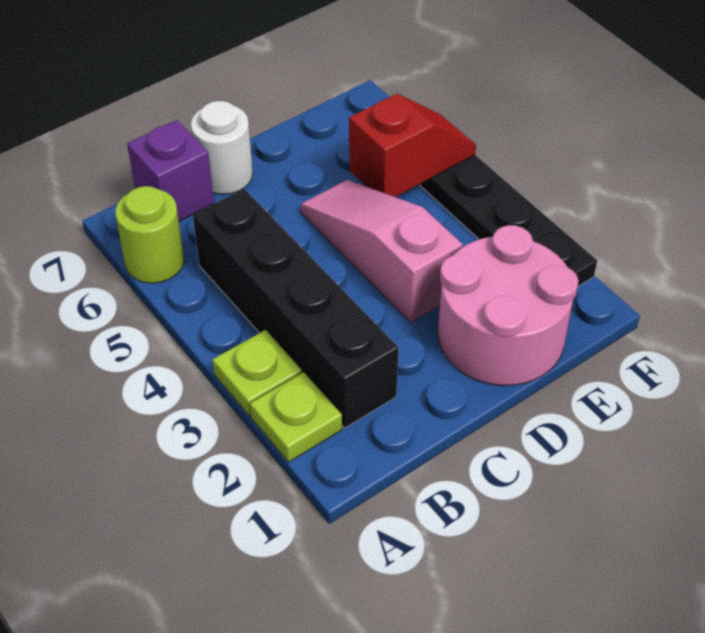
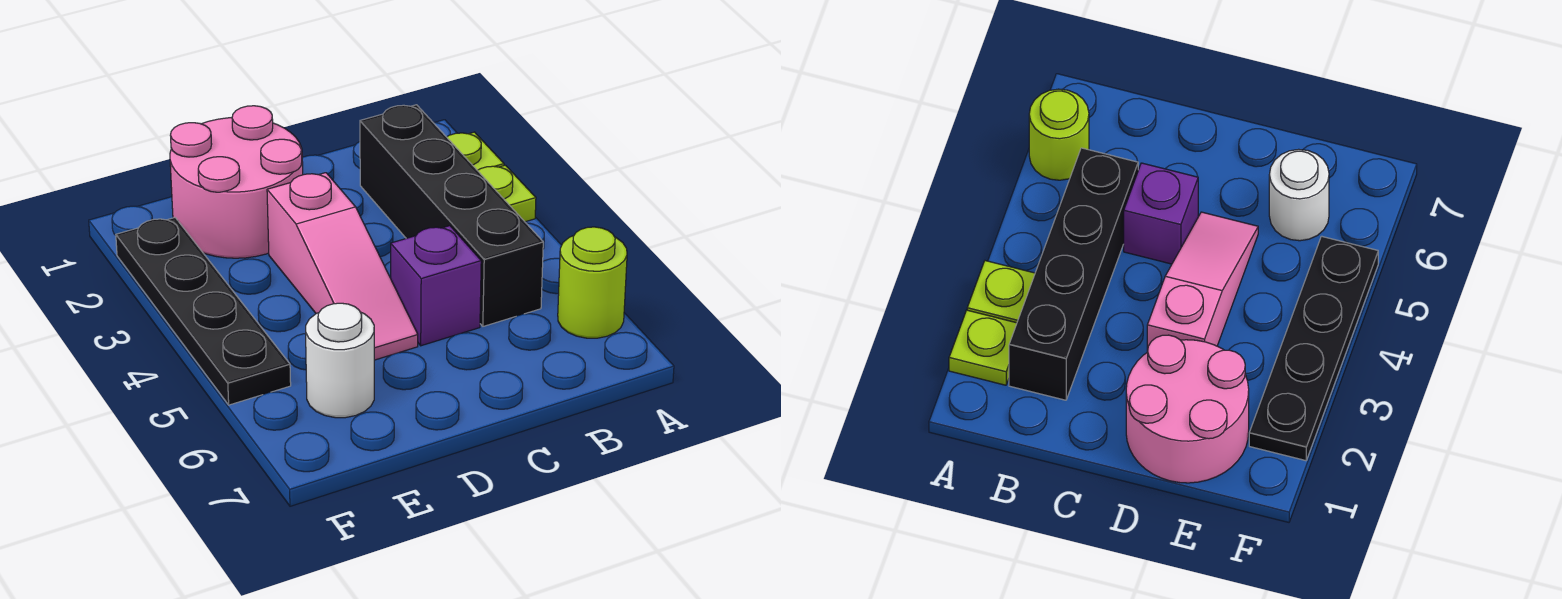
purple 1x1 brick [127,120,214,221] -> purple 1x1 brick moved to [391,226,481,346]
white 1x1 round brick [191,101,253,195] -> white 1x1 round brick moved to [306,303,374,418]
red 1x2 slope [349,94,476,197] -> none

